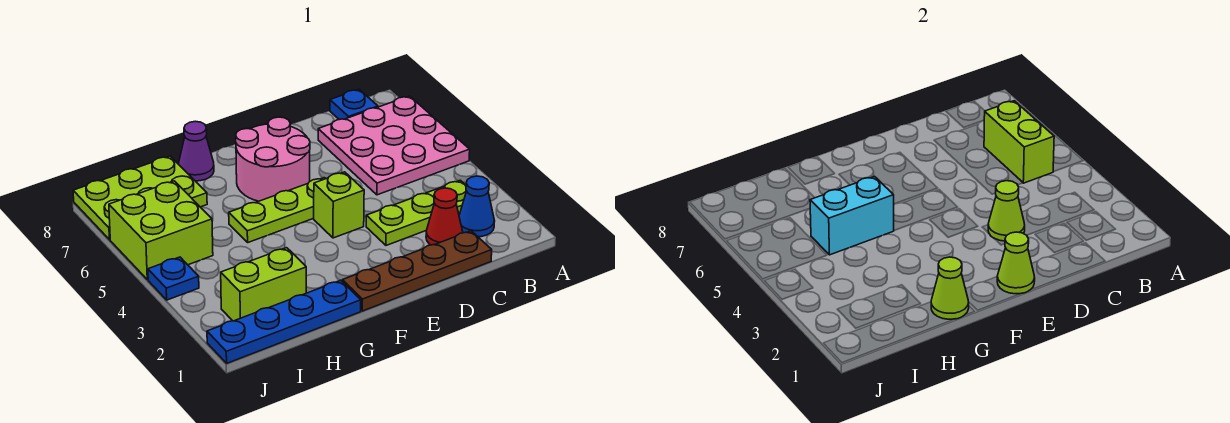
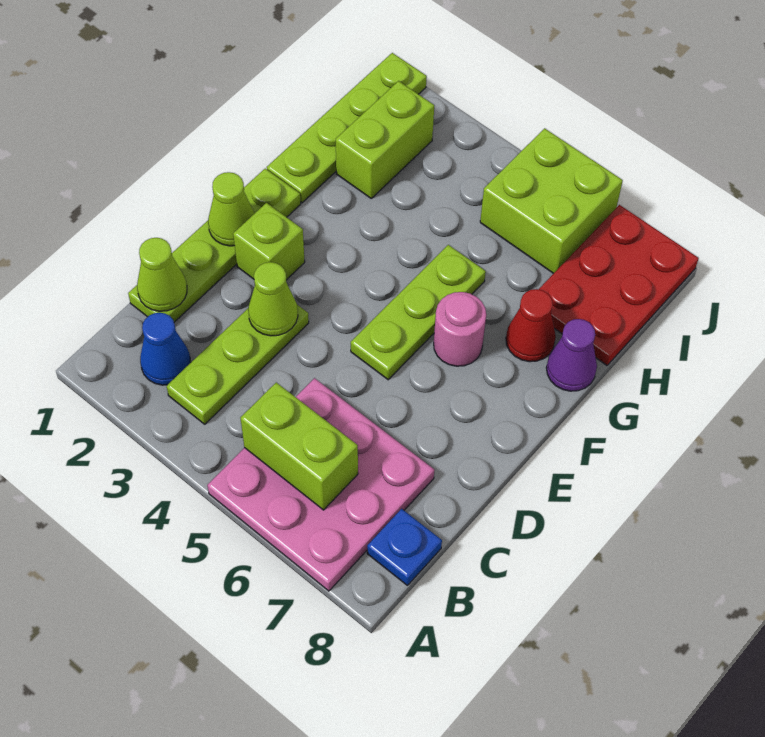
brown 1x4 plate [342,231,492,311] -> lime 1x4 plate [128,169,301,322]
red 1x1 cone [426,188,463,245] -> red 1x1 cone moved to [506,289,556,362]
lime 1x1 brick [314,172,364,238] -> lime 1x1 brick moved to [233,203,305,280]
pink 2x2 round brick [236,117,310,201] -> pink 1x1 round brick [434,292,486,366]
blue 1x4 plate [207,280,361,363] -> lime 1x4 plate [267,53,427,203]
lime 1x1 cone [931,257,969,319] -> lime 1x1 cone moved to [137,238,187,311]
cyan 1x2 brick [810,177,894,255] -> none
lime 2x3 plate [73,156,207,240] -> red 2x3 plate [539,205,699,365]
blue 1x1 plate [148,257,199,300] -> none

